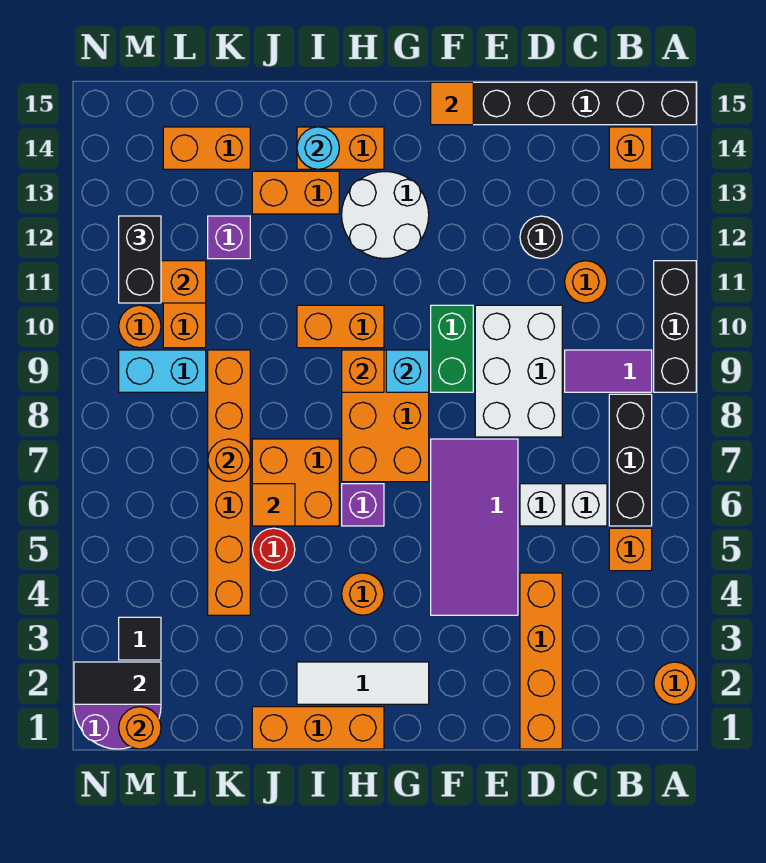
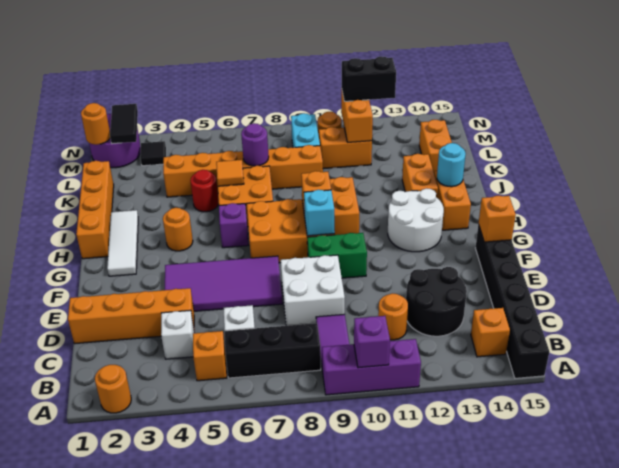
black 1x3 brick [654,261,696,392] -> purple 1x3 brick [322,339,421,395]
white 1x1 brick [520,484,562,526] -> white 1x1 brick moved to [161,310,194,359]
white 2x3 brick [475,305,562,437] -> white 2x2 brick [281,255,345,326]
black 1x1 round brick [520,216,562,258] -> black 2x2 round brick [406,267,467,336]
orange 1x1 tile [431,82,473,125] -> orange 1x1 brick [479,196,516,242]
orange 1x3 brick [252,707,384,749] -> orange 1x4 brick [76,161,114,259]
orange 1x1 round brick [208,439,250,481] -> purple 1x1 round brick [241,123,269,166]
purple 1x1 brick [208,216,250,259] -> purple 1x1 brick moved to [354,316,390,368]

